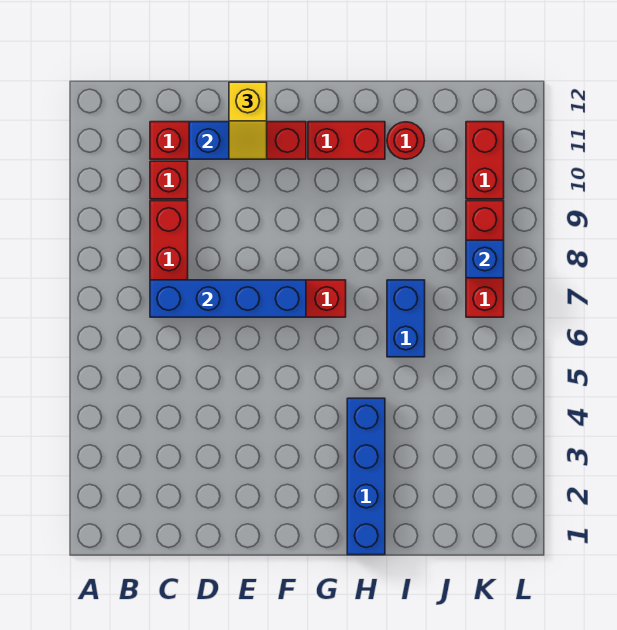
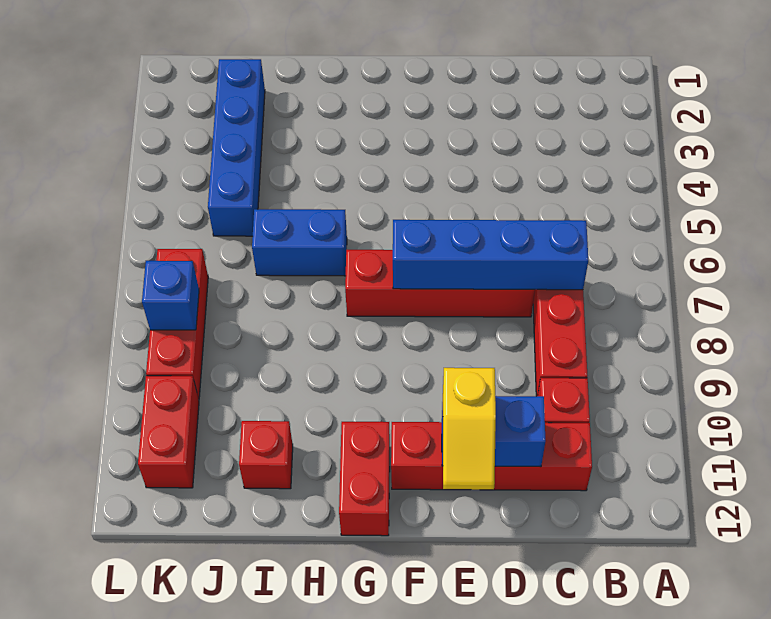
yellow 1x2 slope [229,82,267,159] -> yellow 1x2 slope turned to [443,368,496,490]
red 1x2 brick [308,122,385,159] -> red 1x2 brick turned to [339,422,390,536]
blue 1x4 brick [347,398,385,555] -> blue 1x4 brick moved to [208,59,265,236]
blue 1x2 brick [387,280,425,357] -> blue 1x2 brick turned to [252,209,347,276]
red 1x1 round brick [387,122,425,159] -> red 1x1 brick [239,421,293,489]

